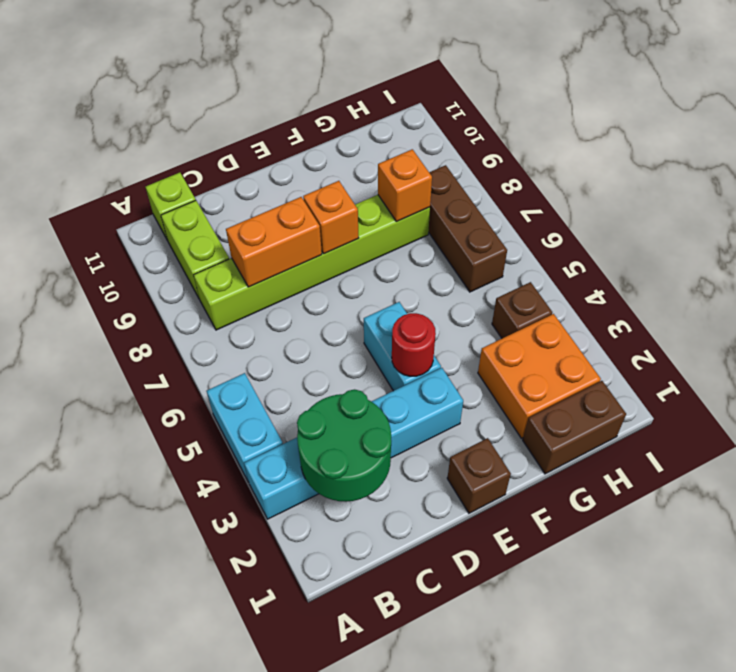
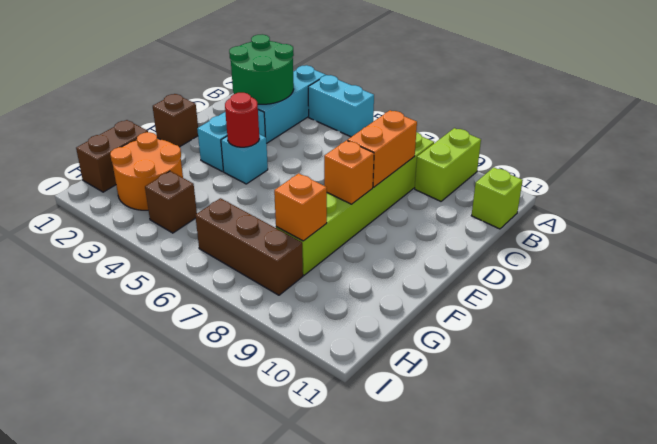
lime 1x2 brick [161,200,229,299] -> lime 1x2 brick turned to [415,128,481,201]
cyan 1x2 brick [364,302,441,391] -> cyan 1x1 brick [221,134,268,184]
orange 2x2 brick [478,314,601,438] -> orange 2x2 round brick [110,132,183,210]

